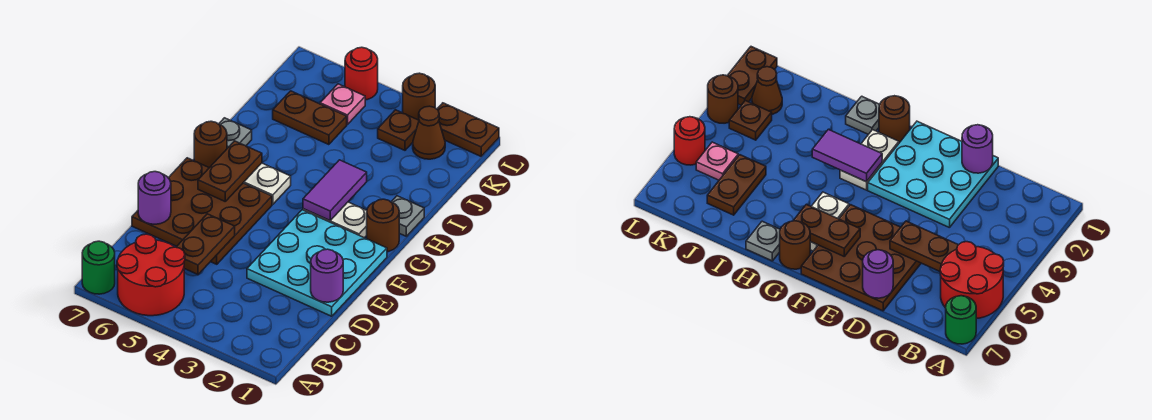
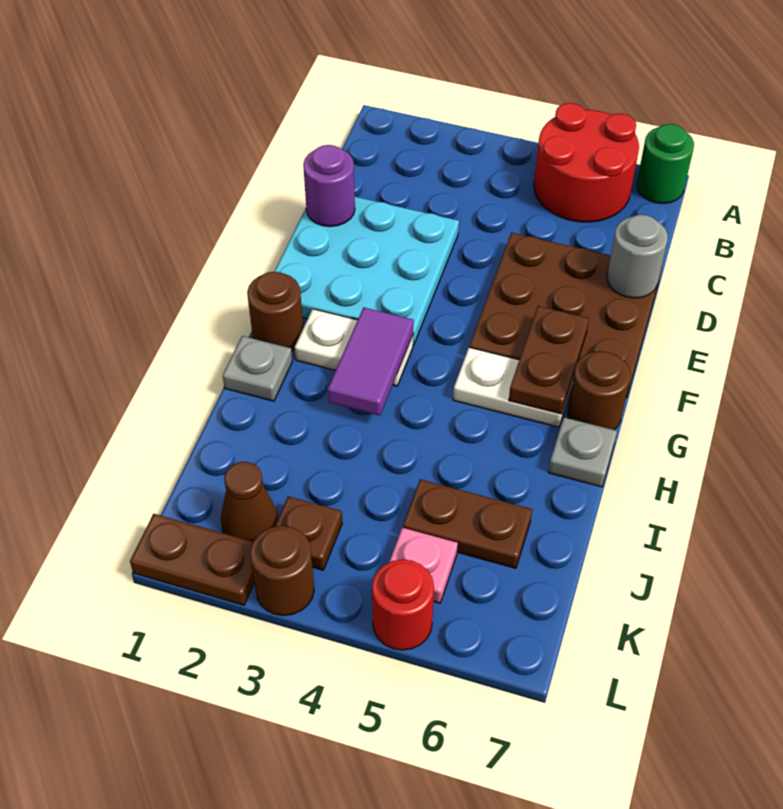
brown 1x2 plate [176,214,235,274] -> none
purple 1x1 round brick [138,172,171,224] -> grey 1x1 round brick [607,215,668,298]

